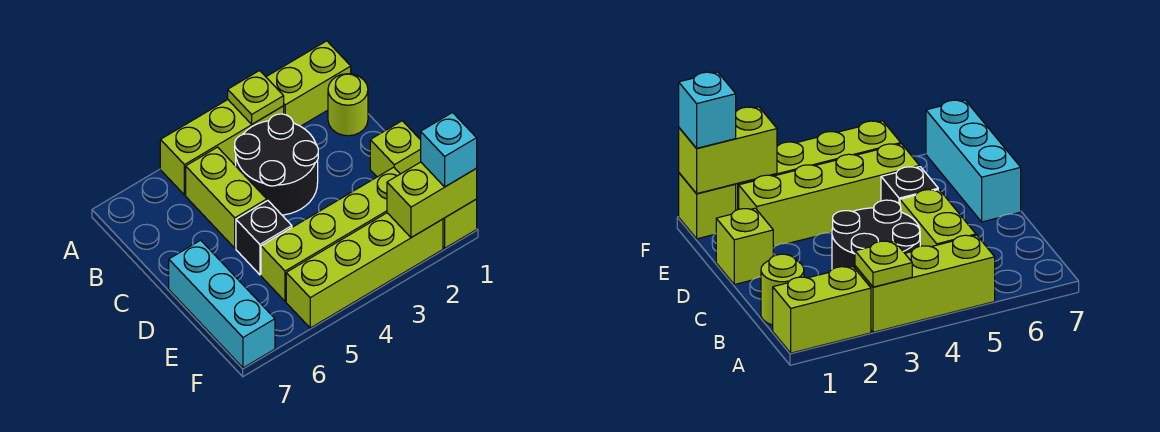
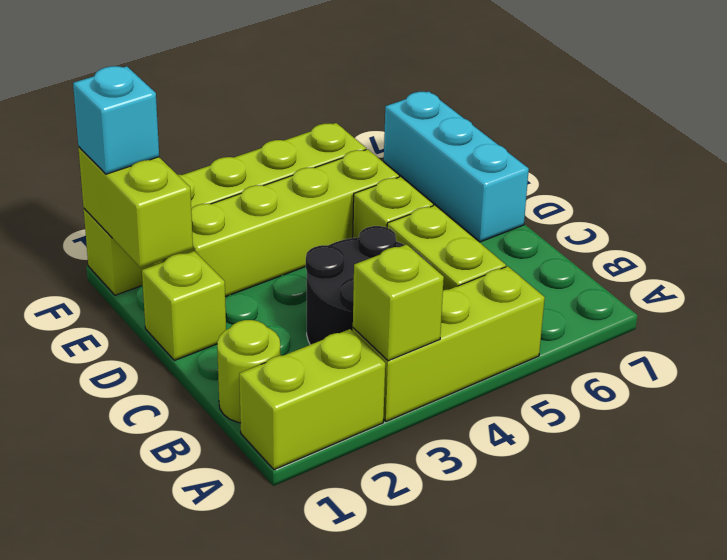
lime 1x1 plate [228,71,284,124] -> lime 1x1 brick [353,244,444,361]
black 1x1 brick [236,201,292,275] -> lime 1x1 brick [353,177,433,238]
lime 1x2 brick [387,162,477,238] -> lime 1x2 brick turned to [78,147,193,268]

